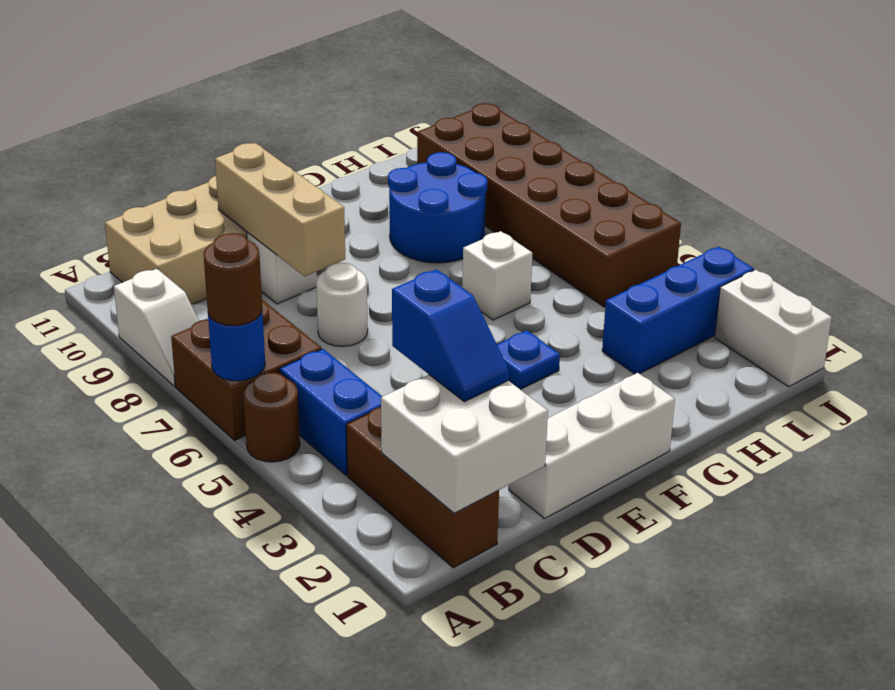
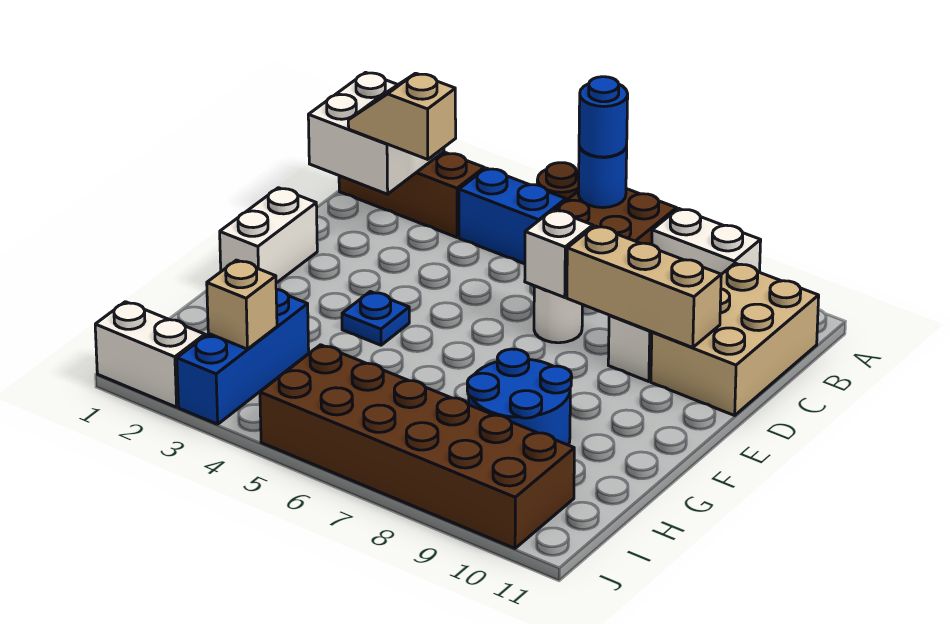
brown 1x1 round brick [204,233,262,326] -> blue 1x1 round brick [579,77,628,157]
white 1x2 slope [114,269,199,386] -> white 1x2 brick [652,209,761,274]
blue 1x2 slope [392,269,509,402] -> tan 1x2 slope [348,73,456,160]
white 1x3 brick [509,373,675,519] -> white 1x2 brick [220,188,317,283]
white 1x1 brick [462,231,532,320] -> white 1x1 brick moved to [525,210,593,297]
none -> tan 1x1 brick [207,260,277,349]

